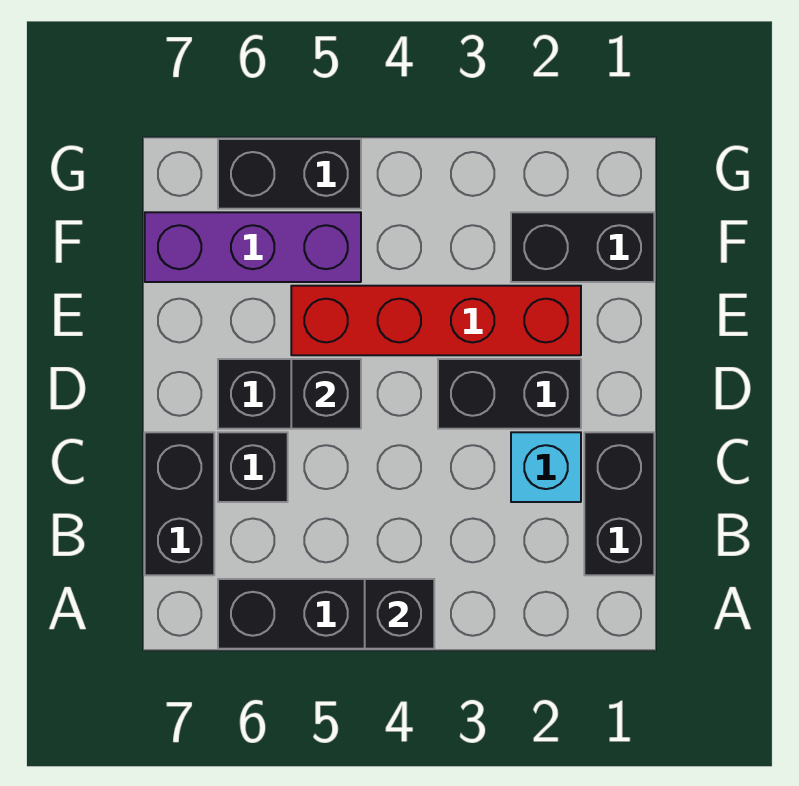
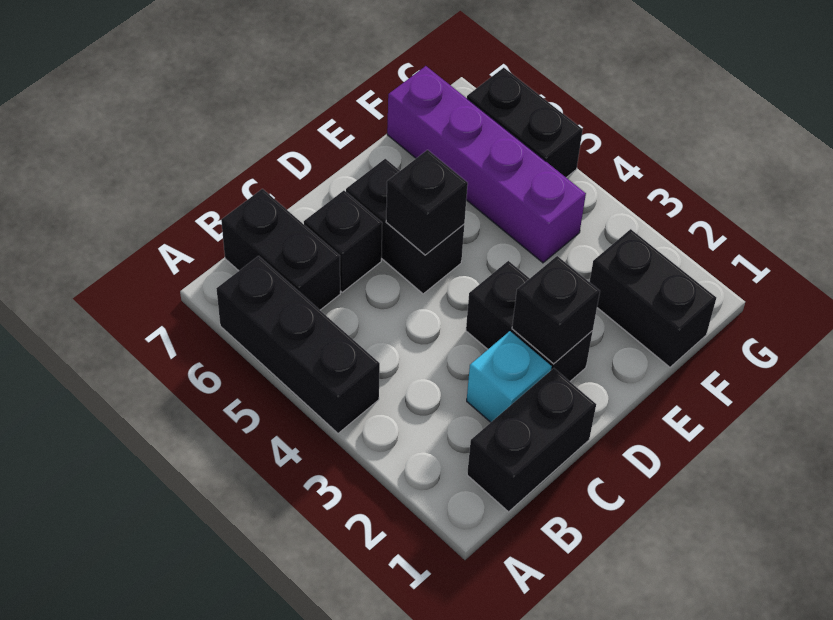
black 1x1 brick [365,579,434,649] -> black 1x1 brick moved to [512,256,600,364]
black 1x2 brick [145,432,214,575] -> black 1x2 brick turned to [221,189,340,310]
red 1x4 brick [291,286,581,355] -> none
purple 1x3 brick [145,212,361,282] -> purple 1x4 brick [387,66,586,263]

